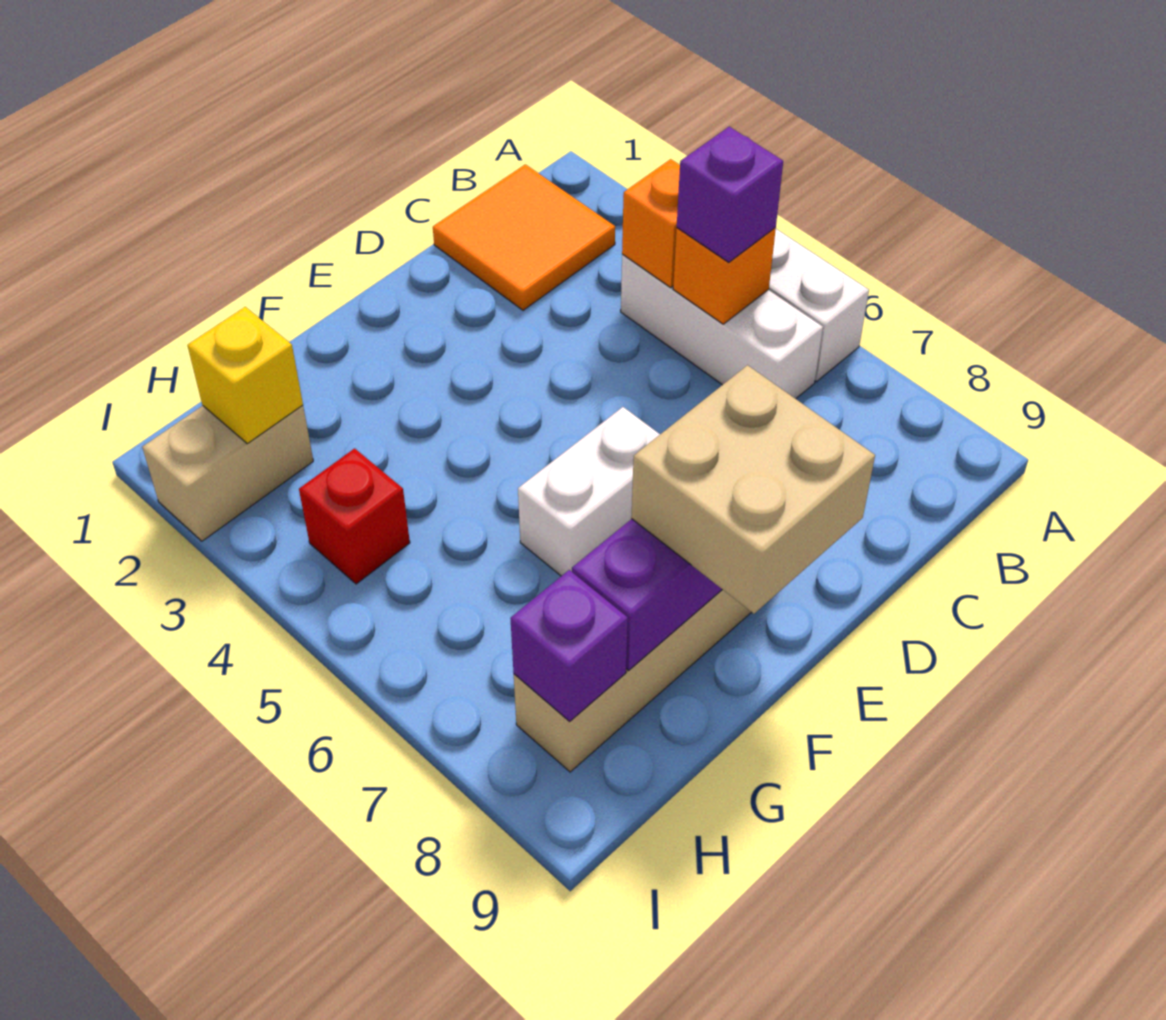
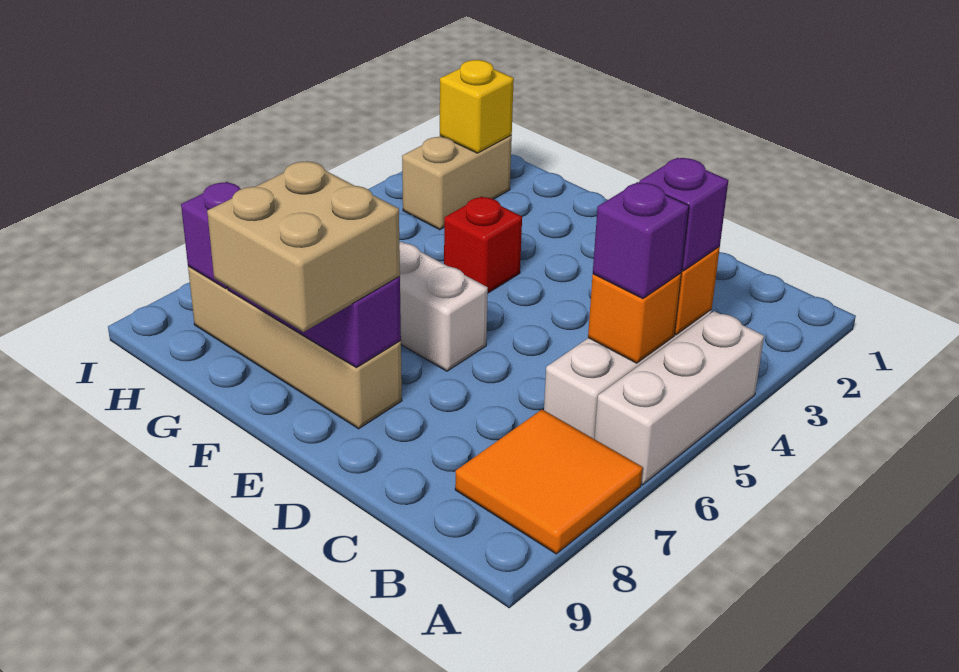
orange 2x2 tile [433,164,615,310] -> orange 2x2 tile moved to [455,410,643,554]
none -> purple 1x1 brick [639,158,728,271]
tan 1x2 brick [142,405,313,541] -> tan 1x2 brick turned to [402,136,512,230]
red 1x1 brick [299,448,410,584] -> red 1x1 brick moved to [444,197,522,293]

